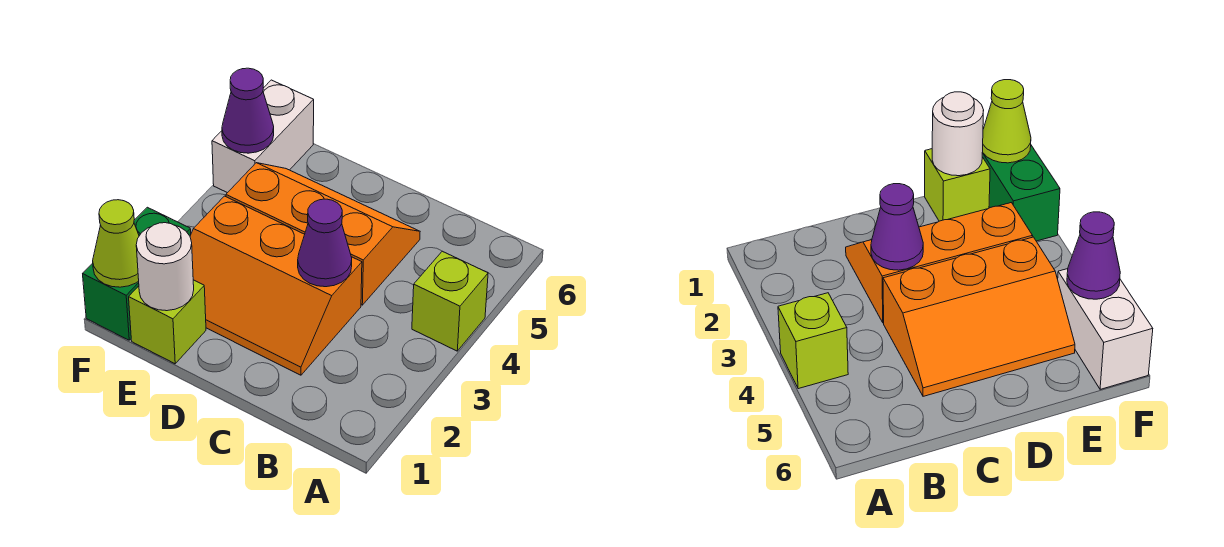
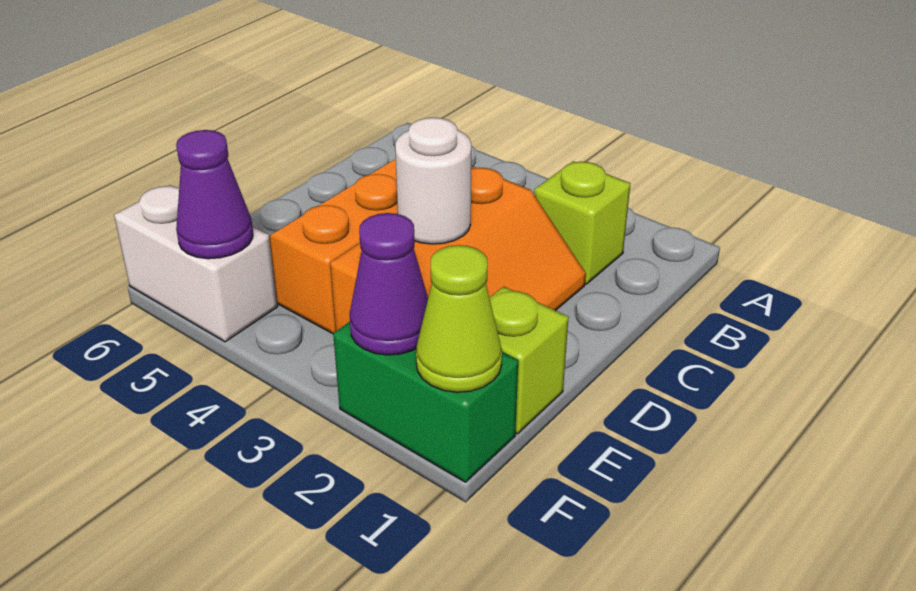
lime 1x1 brick [412,251,488,351] -> lime 1x1 brick moved to [534,161,630,284]
purple 1x1 cone [298,199,352,287] -> purple 1x1 cone moved to [350,213,428,355]
white 1x1 round brick [136,223,194,311] -> white 1x1 round brick moved to [395,118,471,244]

